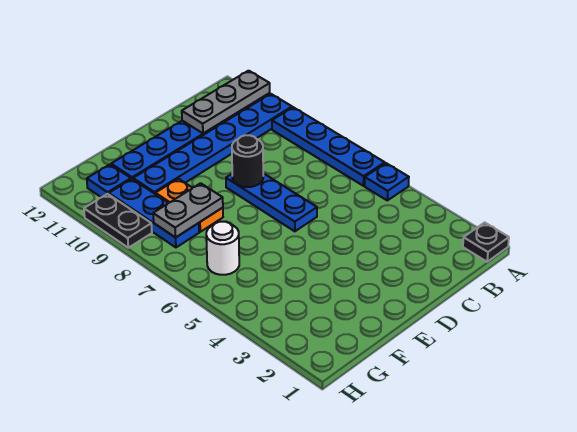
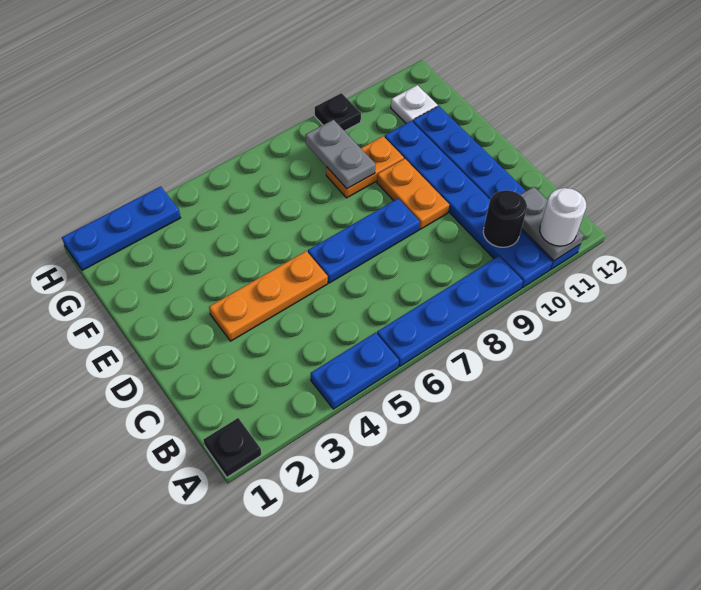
blue 1x1 plate [365,163,409,200] -> blue 1x2 plate [311,333,399,409]
grey 1x3 plate [182,71,270,133] -> grey 1x2 plate [521,187,584,261]
none -> orange 1x3 plate [209,251,328,341]
black 1x1 round brick [232,135,263,187] -> black 1x1 round brick moved to [483,190,527,247]
none -> orange 1x2 plate [377,159,449,229]
white 1x1 round brick [206,222,239,275] -> white 1x1 round brick moved to [540,188,586,246]
blue 1x3 plate [109,179,199,247] -> blue 1x3 plate moved to [62,186,181,270]
blue 1x1 plate [87,165,131,197] -> white 1x1 plate [391,85,438,123]
black 1x2 plate [84,194,152,248] -> black 1x1 plate [315,93,361,131]

